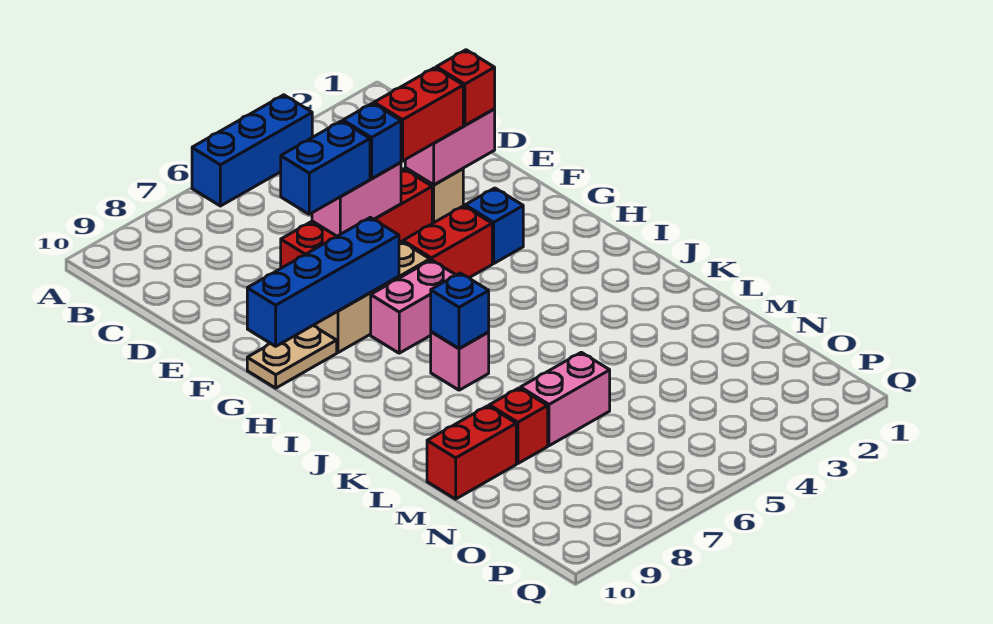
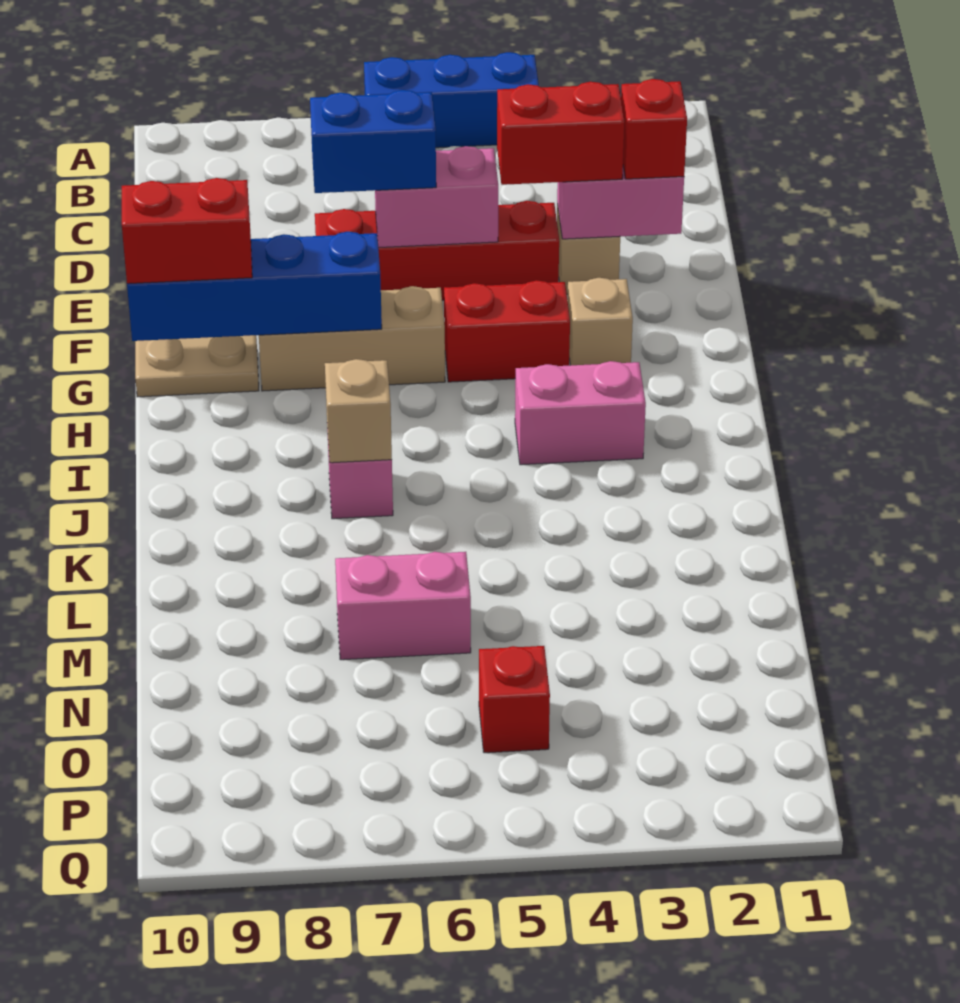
blue 1x1 brick [343,103,401,179] -> none
blue 1x1 brick [465,188,523,263] -> tan 1x1 brick [567,278,633,365]
pink 1x2 brick [371,260,456,353] -> pink 1x2 brick moved to [515,361,646,465]
blue 1x1 brick [431,273,489,348] -> tan 1x1 brick [325,359,392,463]
red 1x1 brick [489,388,548,463] -> red 1x1 brick moved to [479,646,550,753]
red 1x2 brick [427,406,516,499] -> red 1x2 brick moved to [122,178,252,284]

